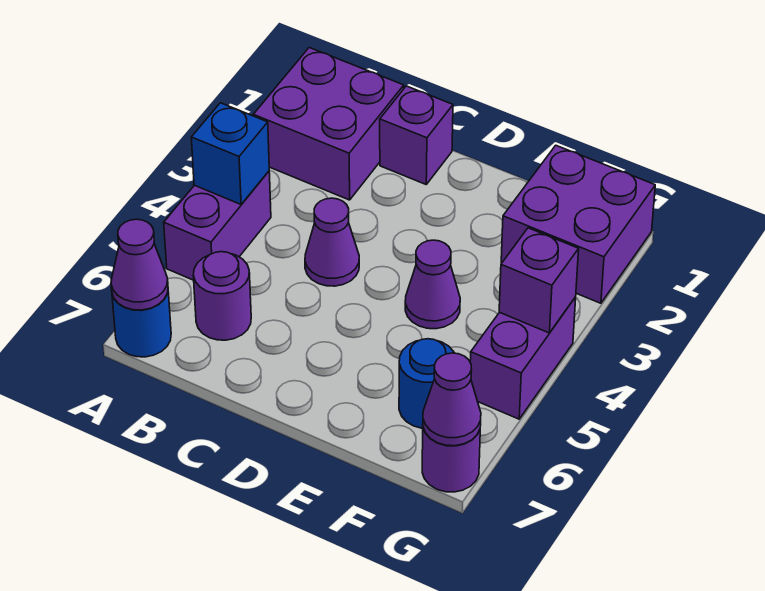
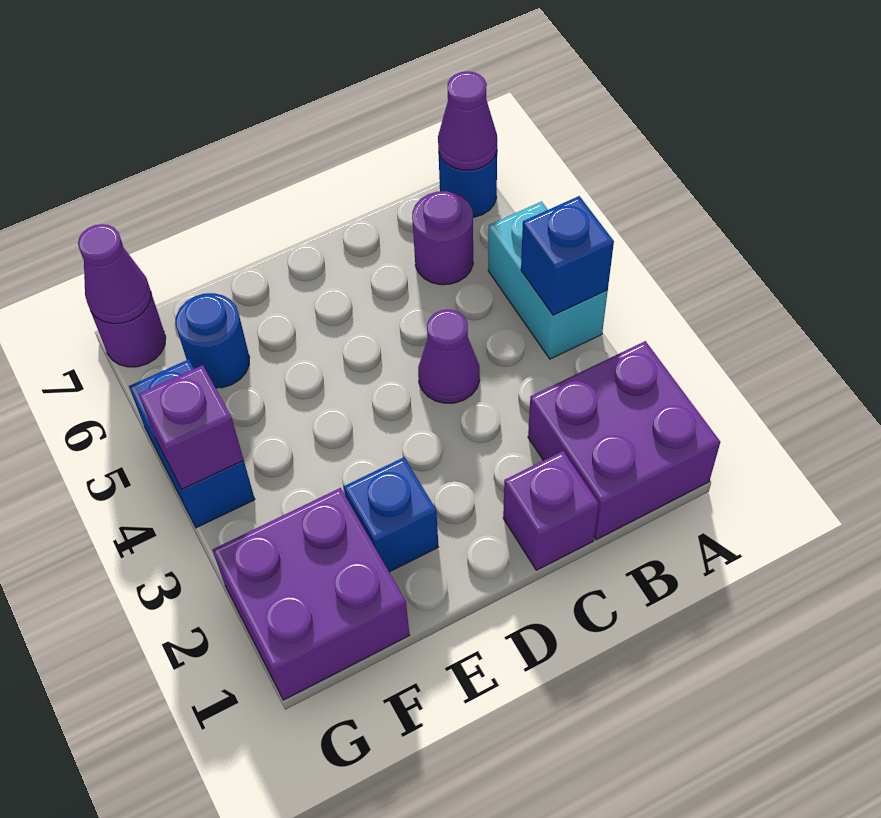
purple 1x2 brick [164,171,271,280] -> cyan 1x2 brick [488,202,608,359]
none -> blue 1x1 brick [344,457,438,572]
purple 1x1 cone [405,240,460,329] -> none
purple 1x2 brick [470,297,576,419] -> blue 1x2 brick [129,359,255,528]

